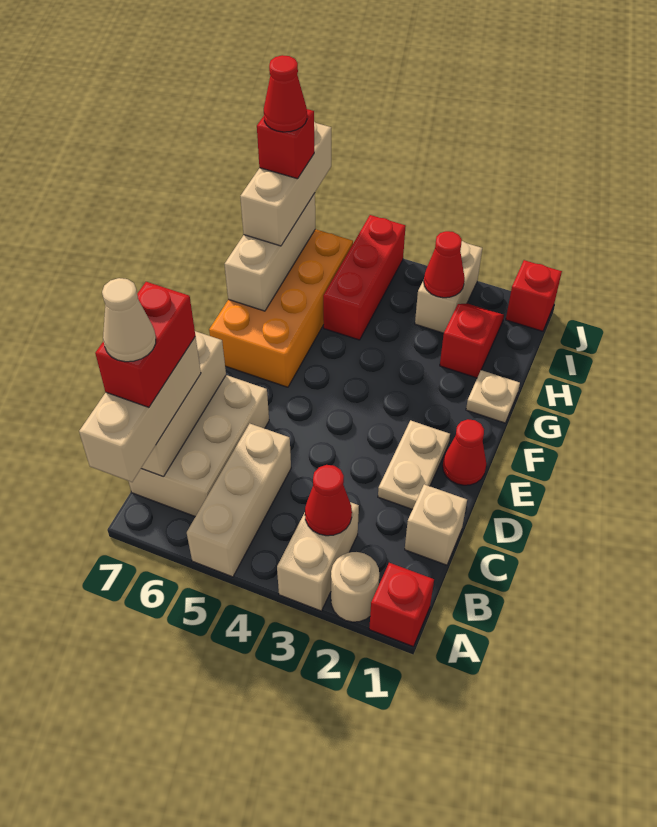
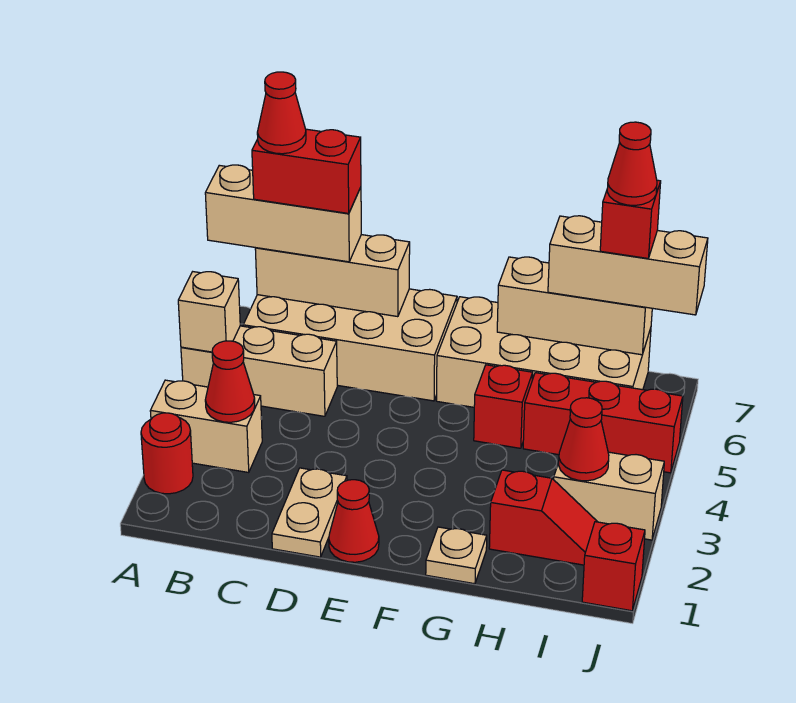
red 1x1 brick [369,563,434,647] -> red 1x1 brick moved to [474,365,533,448]
tan 1x1 round brick [331,552,379,622] -> red 1x1 round brick [141,413,193,494]
tan 2x3 brick [129,375,269,517] -> tan 2x4 brick [243,289,457,401]
tan 1x1 cone [102,278,156,362] -> red 1x1 cone [257,72,306,154]
tan 1x1 brick [405,484,467,565] -> tan 1x1 brick moved to [178,272,240,352]
tan 1x2 plate [378,420,450,509] -> tan 1x2 plate turned to [272,468,347,557]
orange 2x4 brick [209,229,353,387] -> tan 2x4 brick [436,297,651,407]

